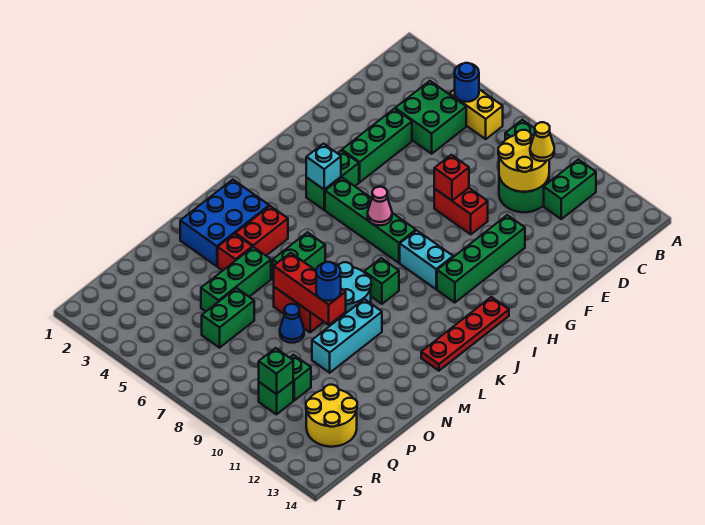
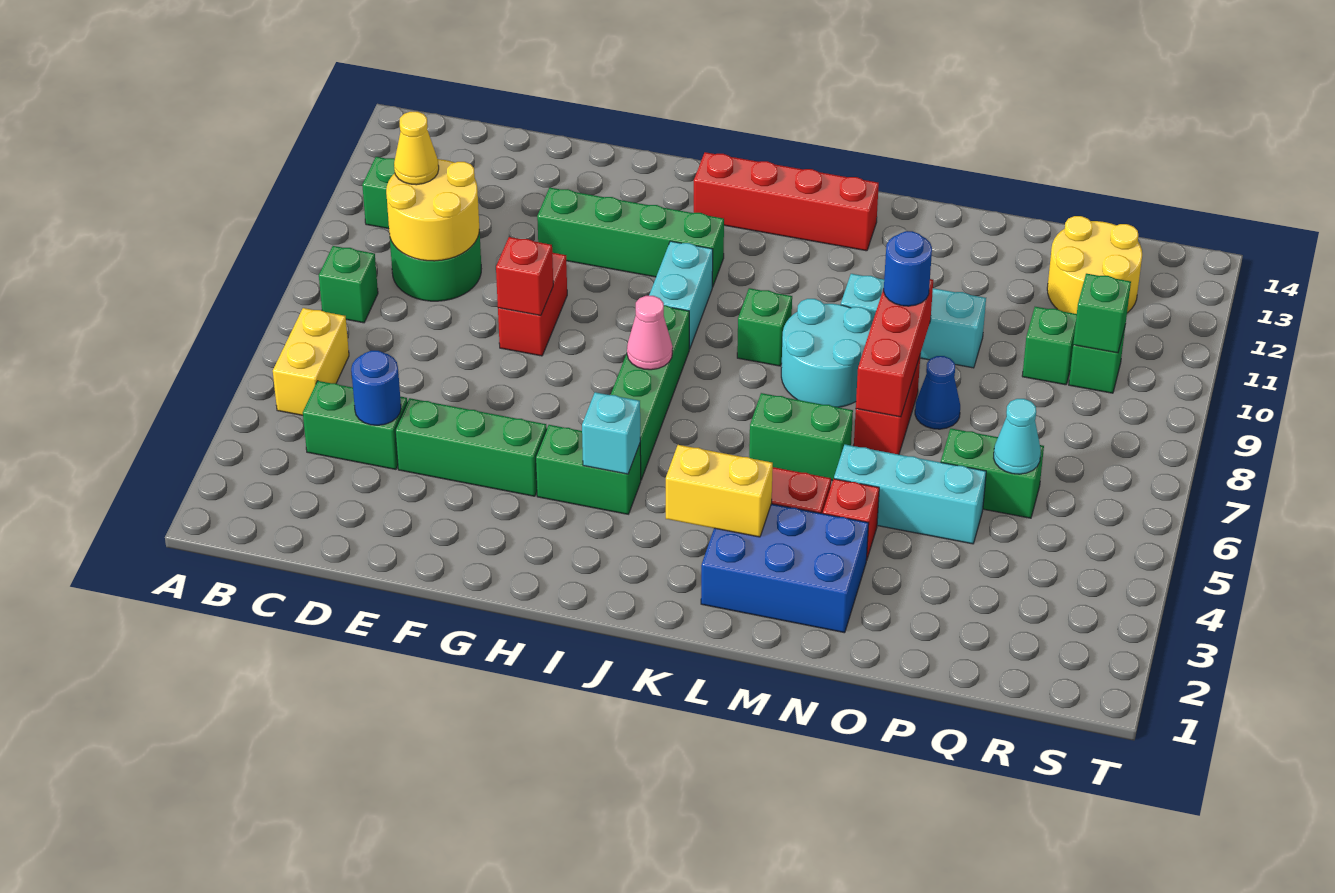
blue 1x1 round brick [455,63,479,102] -> blue 1x1 round brick moved to [351,351,401,425]
green 2x2 brick [395,81,466,154] -> green 1x2 brick [303,381,407,469]
red 1x4 plate [421,297,509,371] -> red 1x4 brick [694,152,879,251]
none -> yellow 1x2 brick [666,445,773,537]
green 1x3 brick [201,247,271,312] -> cyan 1x3 brick [834,445,986,544]
none -> cyan 1x1 cone [994,399,1041,474]

